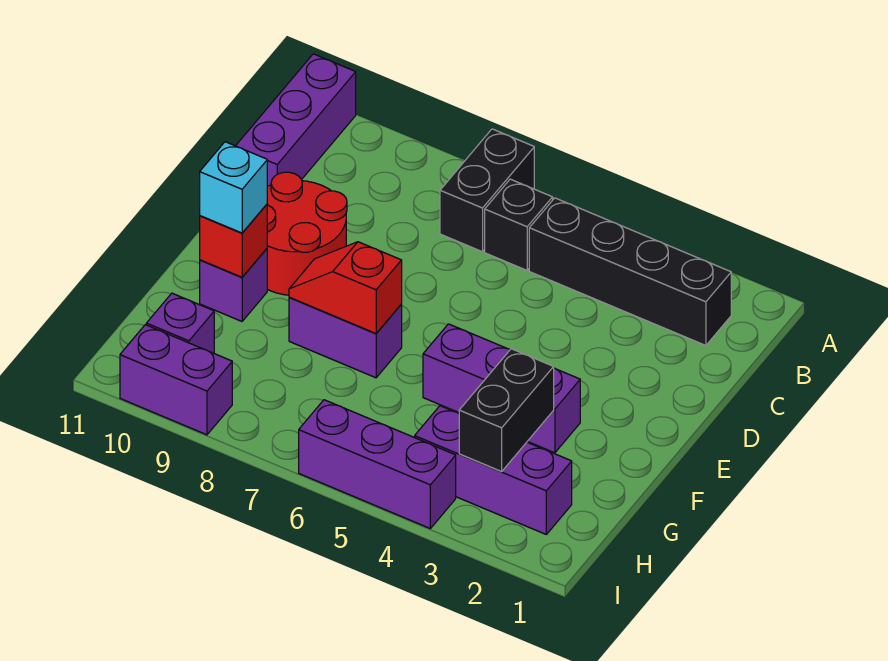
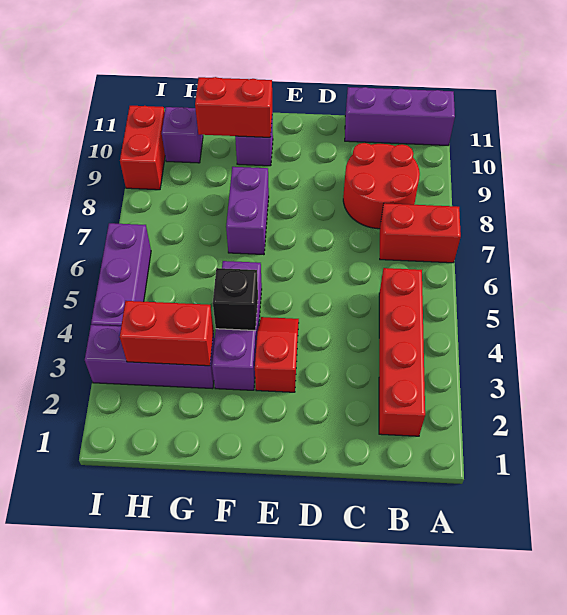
black 1x2 brick [440,129,534,252] -> red 1x2 brick [380,203,461,263]
black 1x4 brick [529,198,731,346] -> red 1x4 brick [379,268,425,436]
black 1x1 brick [485,179,553,270] -> black 1x1 brick moved to [213,268,258,330]
red 2x2 round brick [267,172,347,295] -> red 2x2 round brick moved to [343,143,420,229]
red 1x2 slope [289,242,402,333] -> red 1x2 slope moved to [255,317,299,392]
red 1x1 brick [200,204,267,277] -> red 1x2 brick [195,77,272,137]
cyan 1x1 brick [200,142,267,233] -> none
black 1x2 brick [459,349,554,472] -> red 1x2 brick [120,301,214,366]
purple 1x3 brick [415,406,572,534] -> purple 1x3 brick turned to [85,325,215,389]
purple 1x2 brick [120,325,232,435] -> red 1x2 brick [120,106,165,190]

